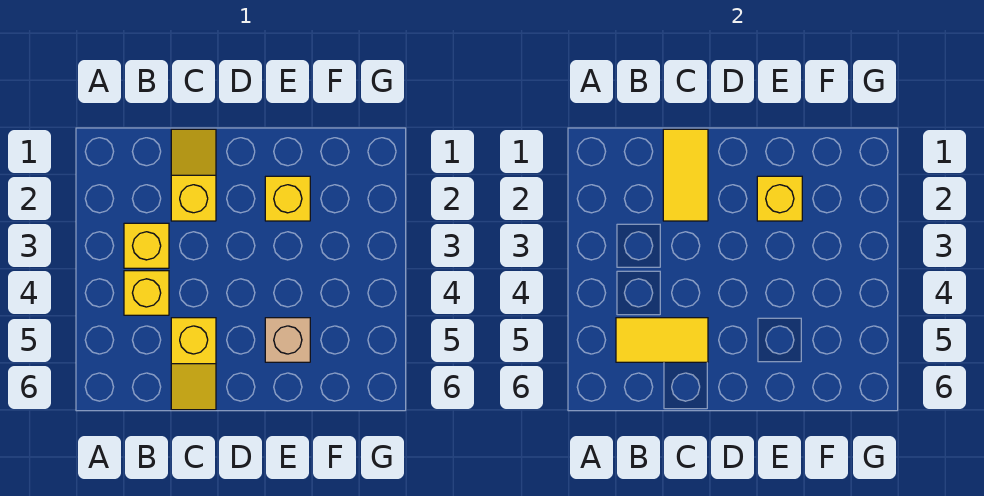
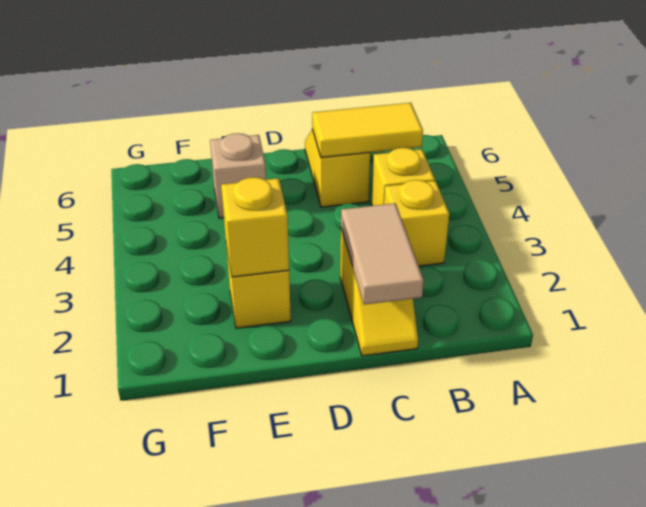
yellow 1x2 tile [663,129,708,221] -> tan 1x2 tile [341,203,424,304]

